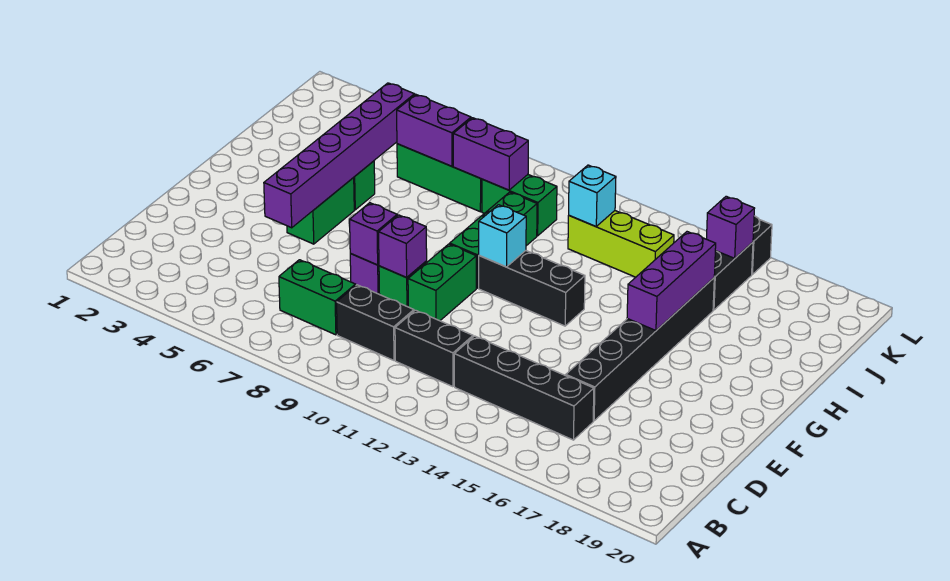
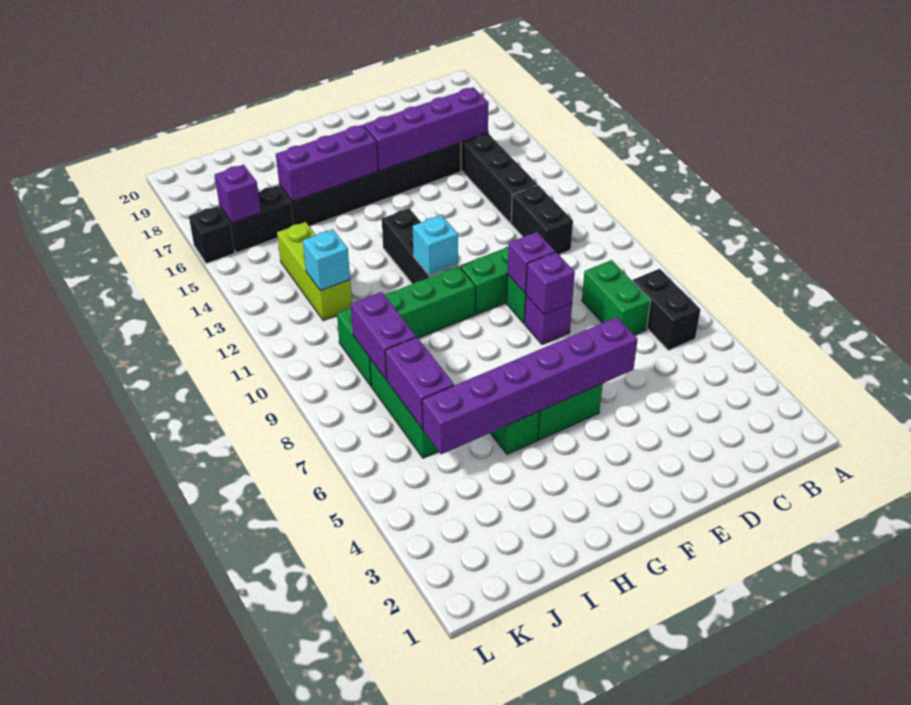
black 1x2 brick [337,285,414,360] -> black 1x2 brick moved to [633,269,701,350]
none -> purple 1x4 brick [364,87,489,171]

